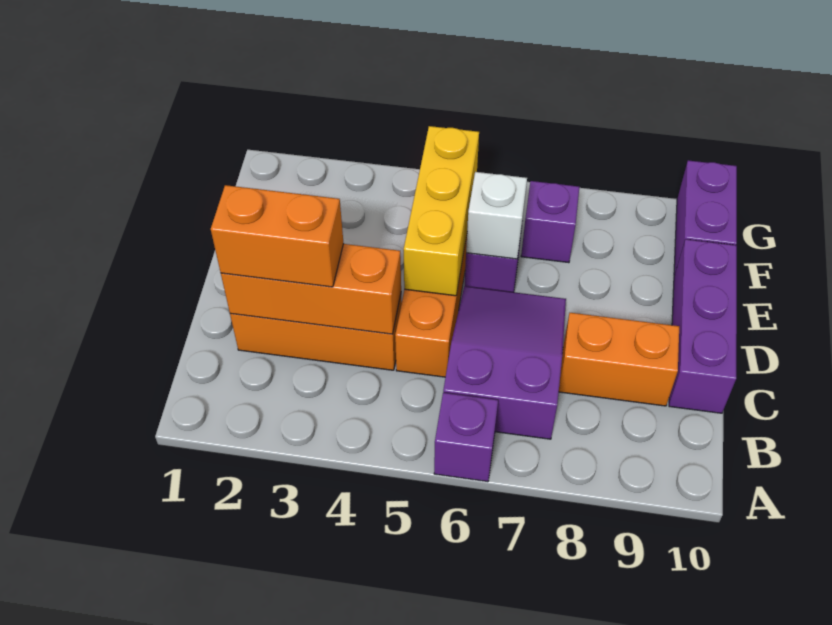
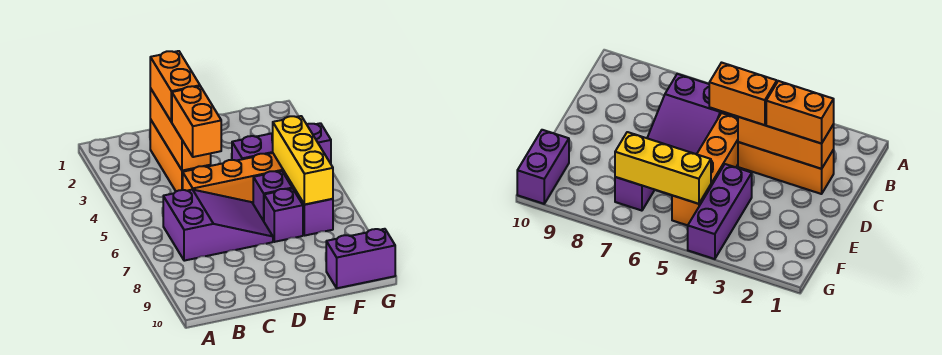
purple 1x1 brick [434,393,498,482] -> purple 1x1 brick moved to [264,189,303,242]
orange 1x2 brick [559,313,679,406] -> orange 1x2 brick moved to [172,86,221,157]
purple 1x3 brick [669,239,737,413] -> purple 1x3 brick moved to [232,123,331,164]
yellow 1x3 brick [404,126,479,296] -> yellow 1x3 brick turned to [273,116,333,205]
white 1x1 brick [466,172,527,259] -> none

